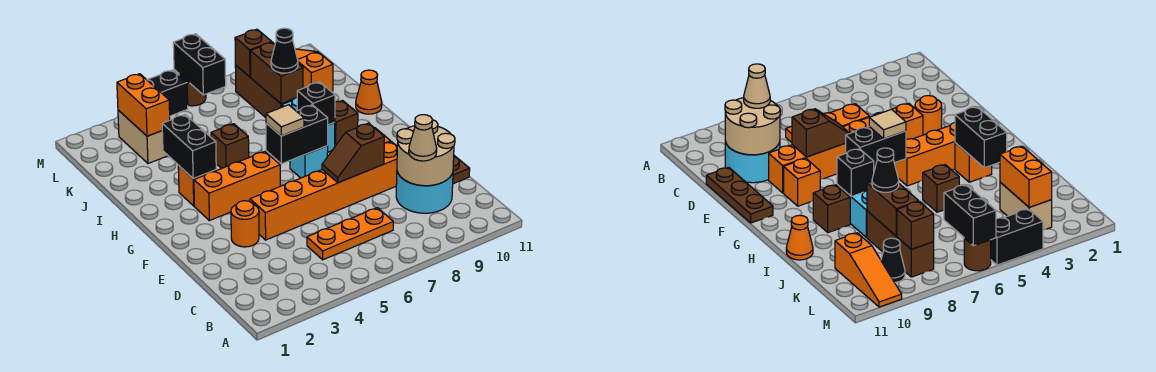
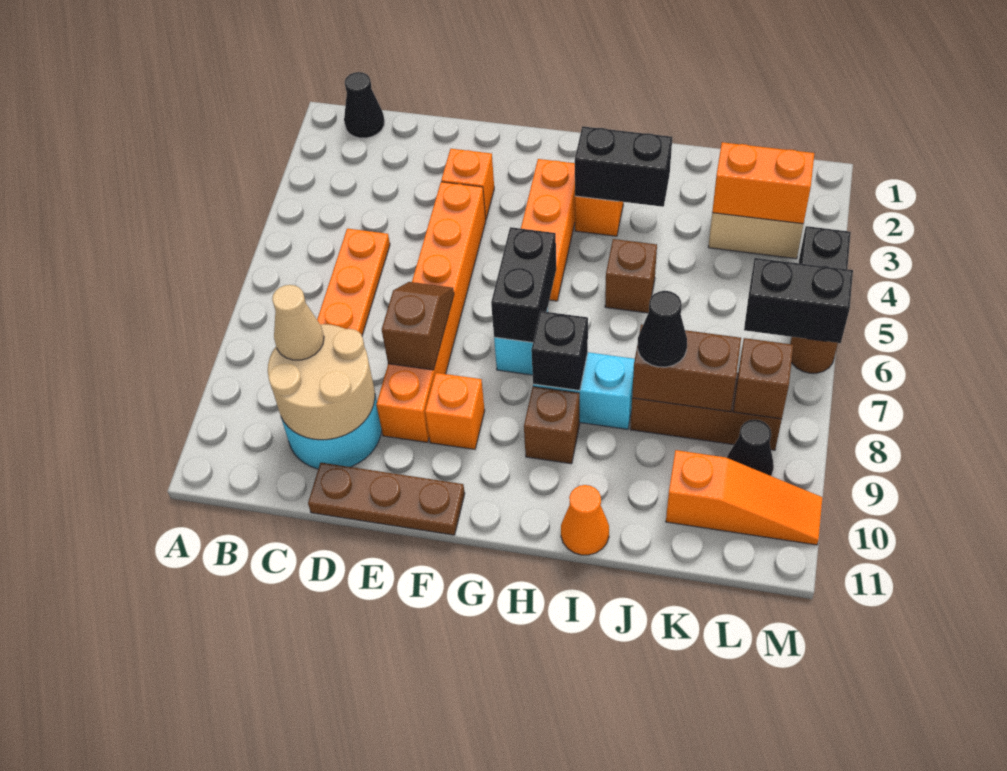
none -> black 1x1 cone [344,72,385,138]
orange 1x1 round brick [231,201,259,247] -> orange 1x1 brick [441,149,494,219]
tan 1x1 tile [266,105,304,136] -> none

